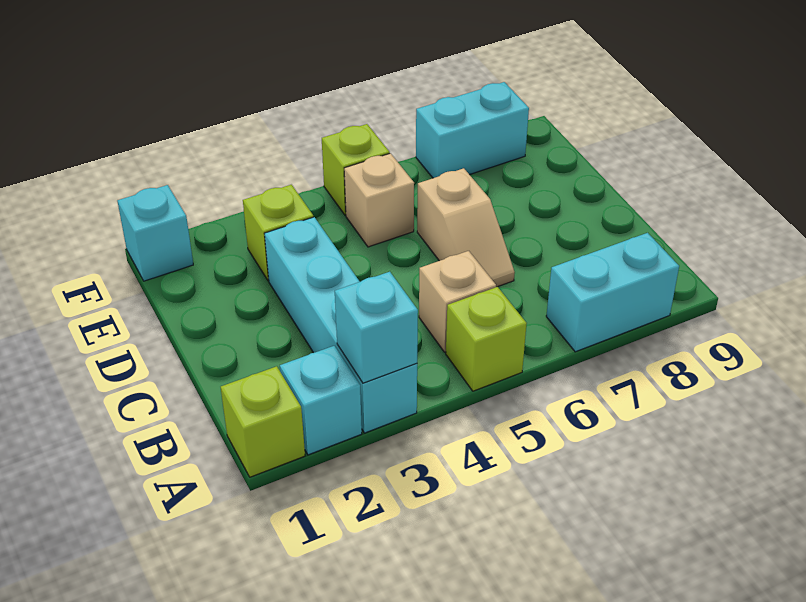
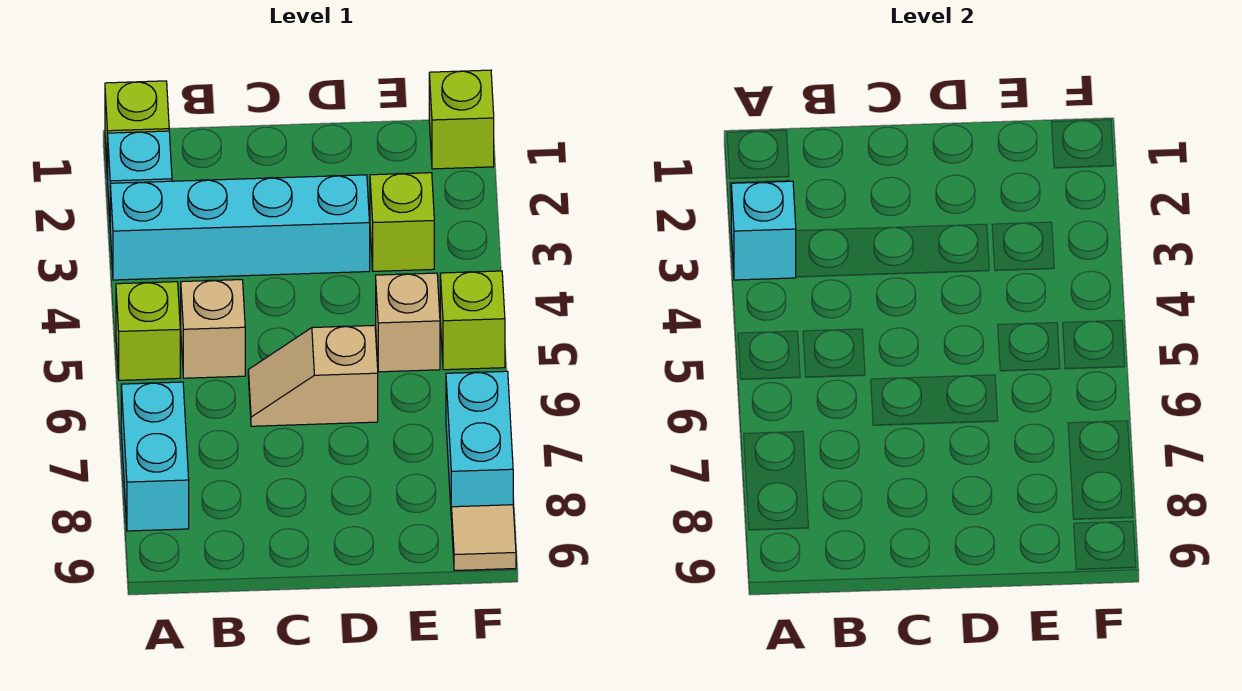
cyan 1x1 brick [117,185,193,281] -> lime 1x1 brick [429,70,494,169]
none -> tan 1x1 tile [452,505,516,571]

